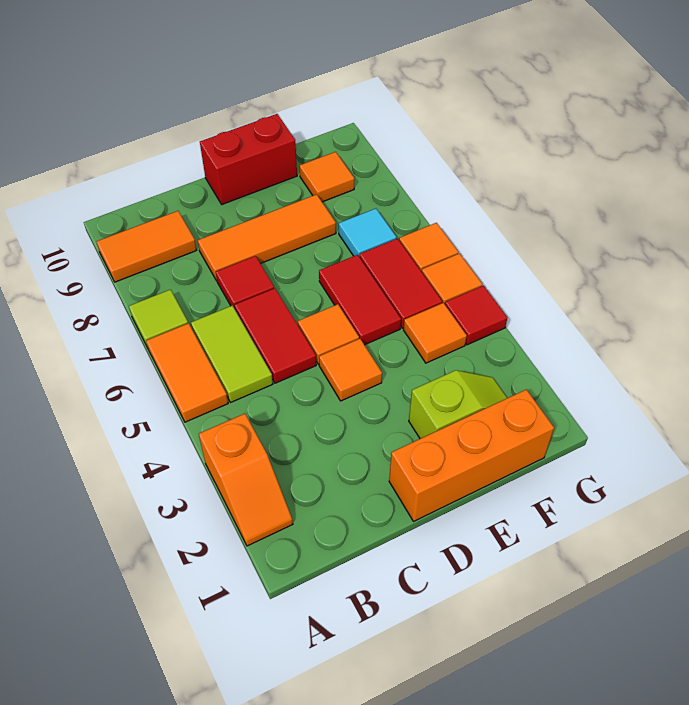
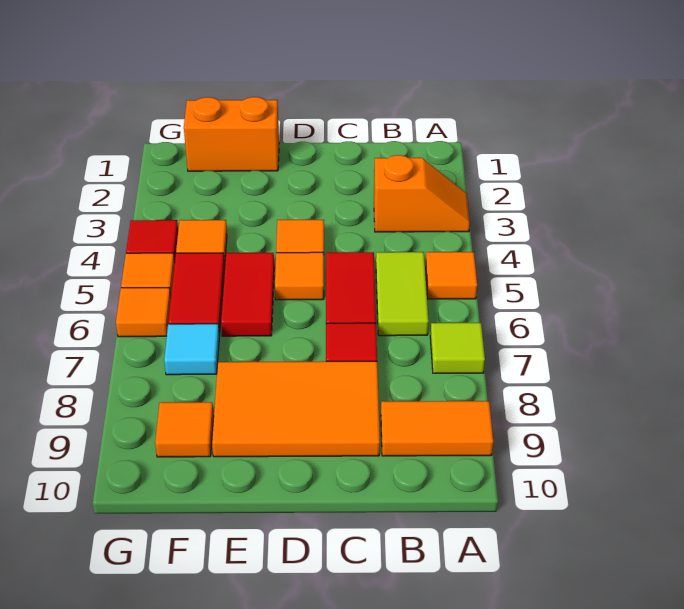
orange 1x2 slope [199,414,293,546] -> orange 1x2 slope turned to [374,155,470,232]
orange 1x2 tile [146,323,228,422] -> orange 1x1 tile [426,252,477,299]
orange 1x3 tile [198,194,336,281] -> orange 2x3 tile [212,361,380,457]
orange 1x3 brick [389,390,554,521] -> orange 1x2 brick [184,97,279,171]
red 1x2 brick [200,114,297,204] -> none
lime 1x2 slope [409,370,507,439] -> none

